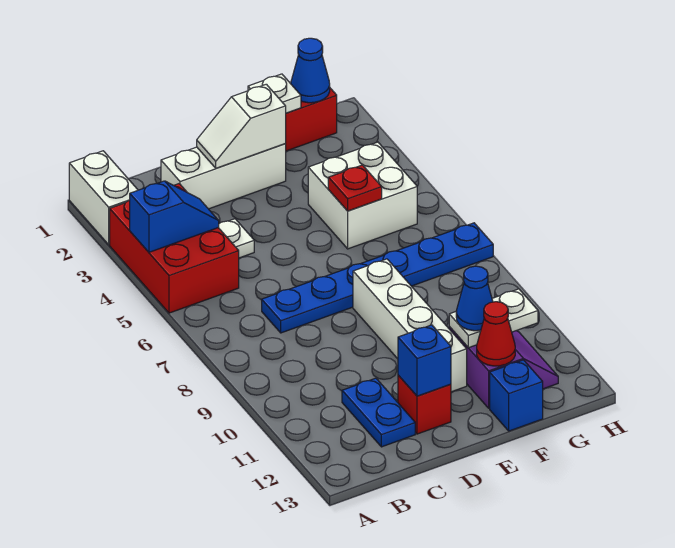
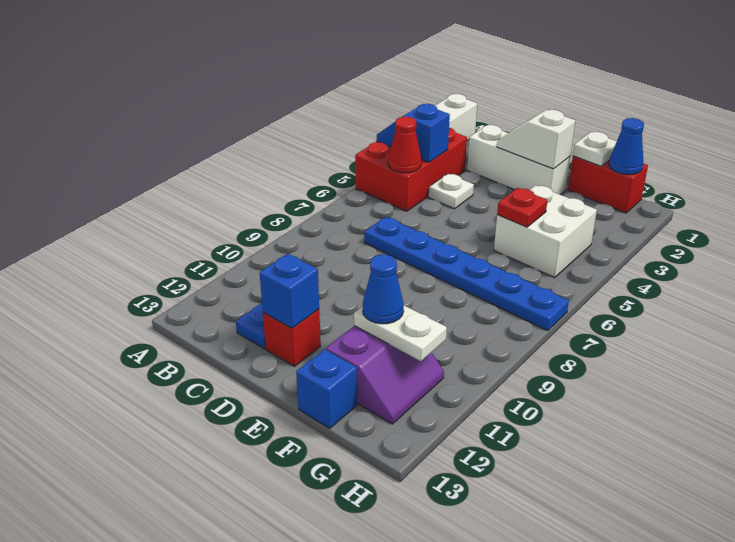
blue 1x2 slope [130,181,219,252] -> blue 1x2 slope turned to [377,104,450,162]
white 1x4 brick [353,259,467,392] -> none
red 1x1 cone [477,302,515,366] -> red 1x1 cone moved to [388,117,421,173]

